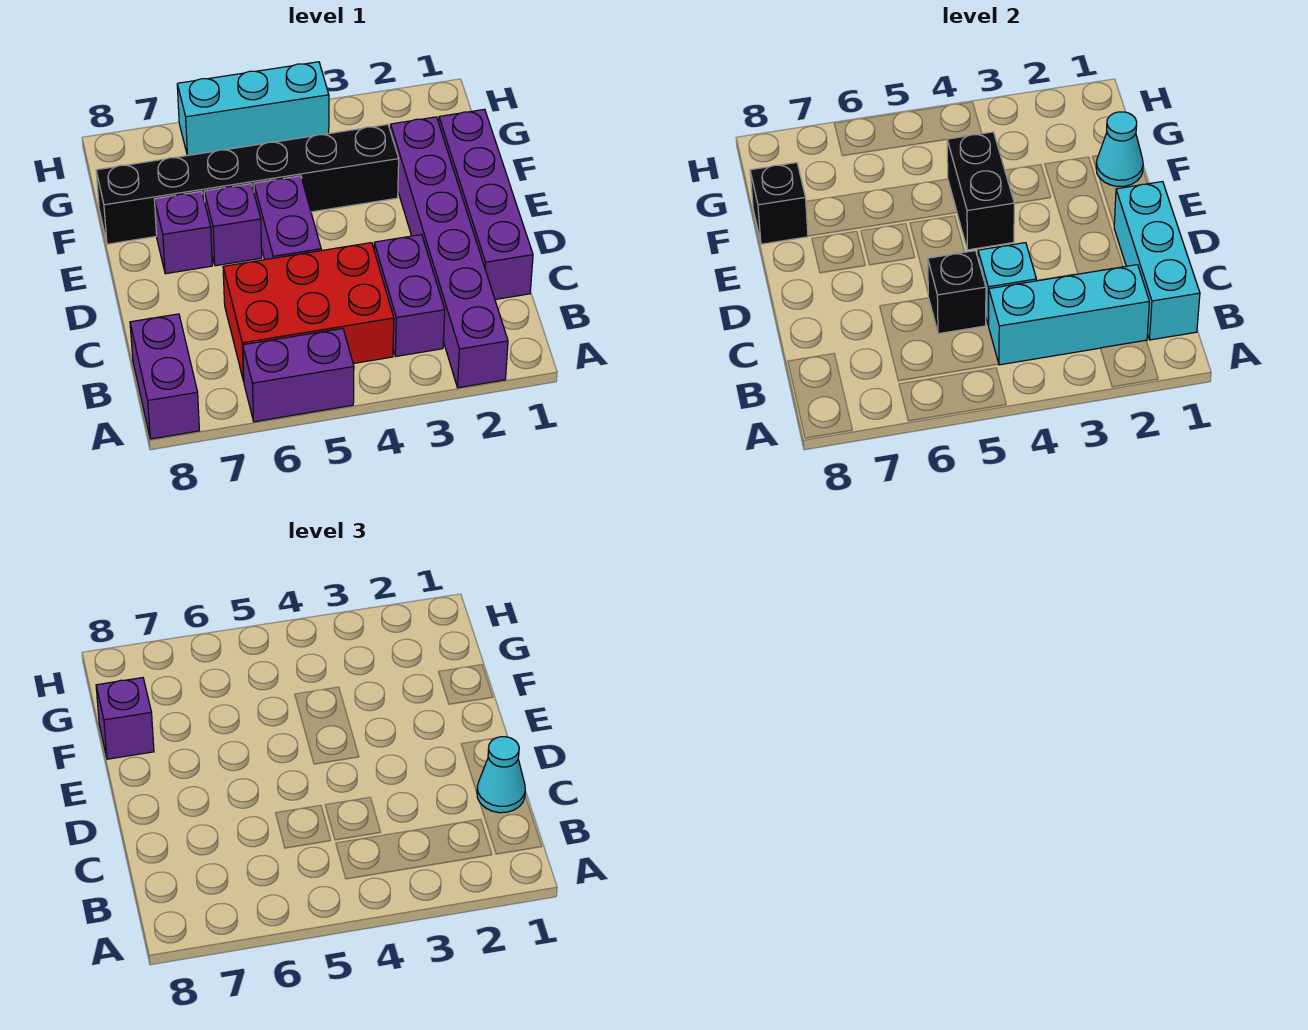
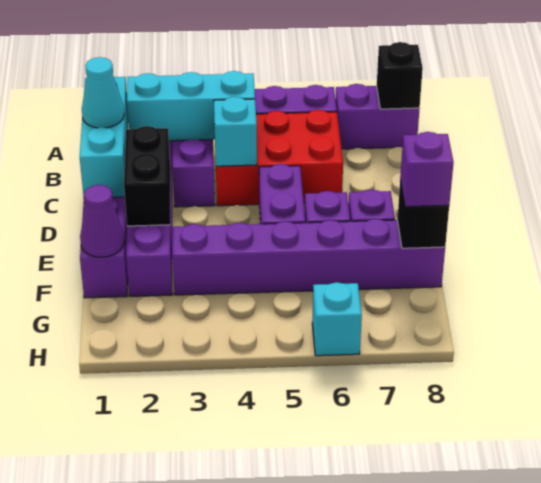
purple 1x2 brick [130,314,199,439] -> purple 1x2 brick turned to [335,84,420,149]
black 1x1 brick [928,251,986,334] -> black 1x1 brick moved to [377,42,423,109]
black 1x2 brick [947,132,1014,250] -> black 1x2 brick moved to [124,126,170,226]
cyan 1x1 cone [1096,112,1143,186] -> purple 1x1 cone [80,185,124,257]
black 1x6 brick [96,124,399,244] -> purple 1x6 brick [172,219,445,295]
cyan 1x3 brick [177,62,329,156] -> cyan 1x1 brick [312,282,362,356]

